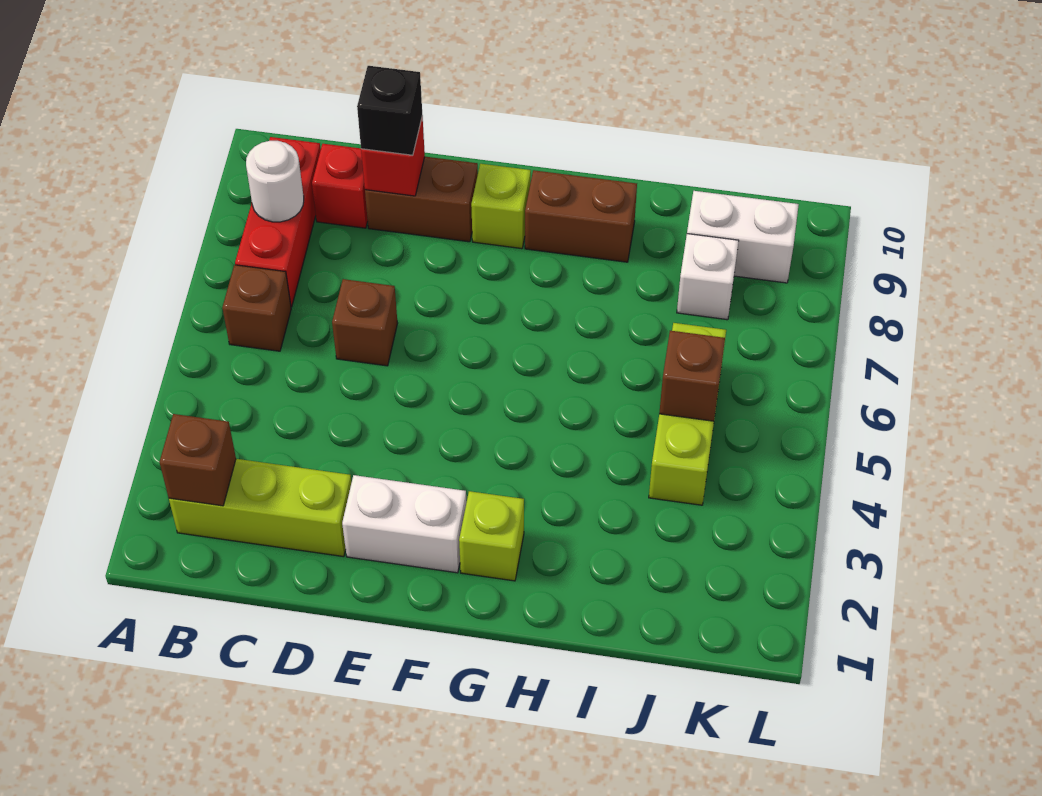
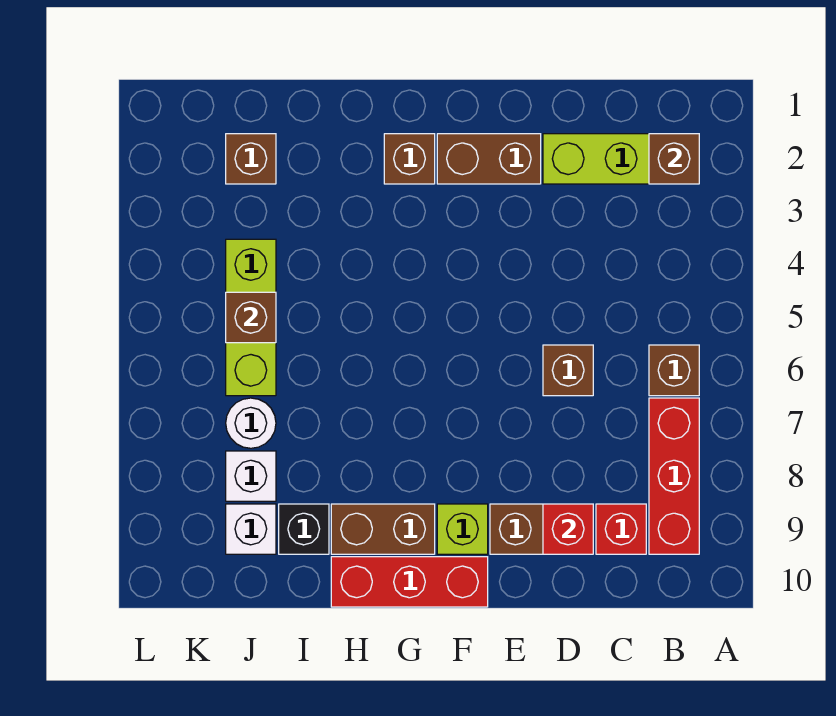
white 1x1 round brick [246,141,304,222] -> white 1x1 round brick moved to [226,398,276,448]
black 1x1 brick [357,66,422,155] -> black 1x1 brick moved to [279,504,329,554]
white 1x2 brick [342,475,466,573] -> brown 1x2 brick [437,134,541,184]
none -> red 1x3 brick [331,557,488,607]
lime 1x1 brick [459,491,524,581] -> brown 1x1 brick [384,134,435,184]
none -> brown 1x1 brick [226,134,276,184]
white 1x2 brick [687,191,799,283] -> white 1x1 brick [226,504,276,554]

